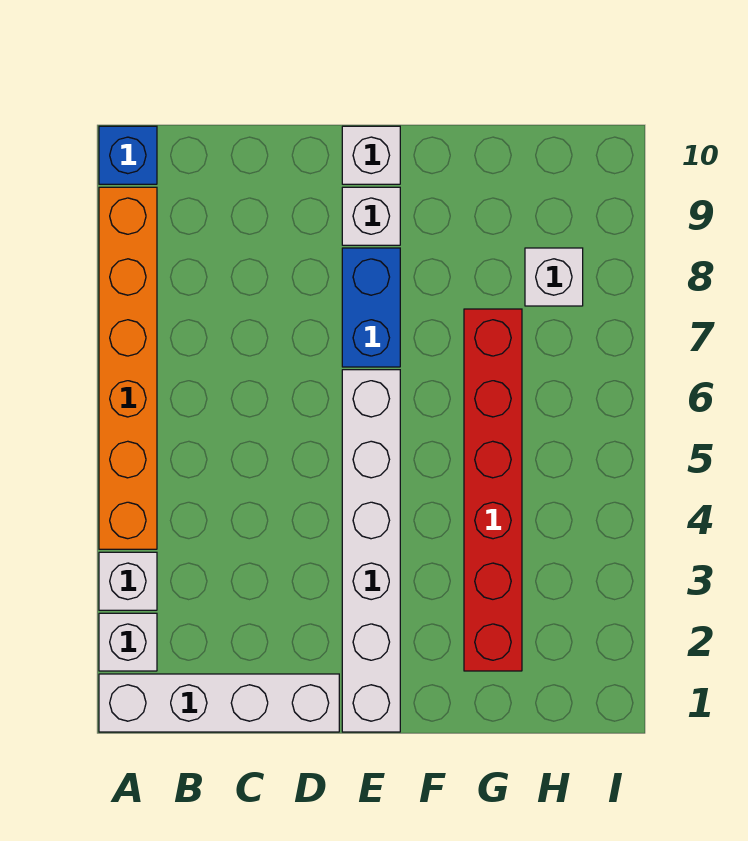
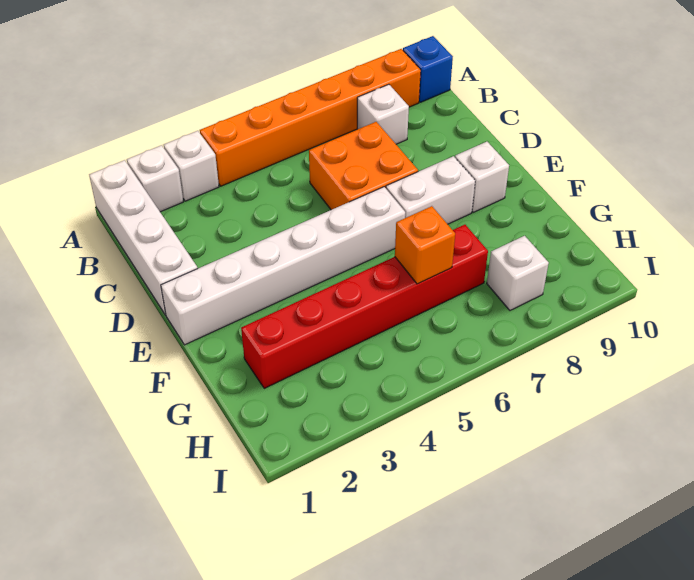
none -> orange 2x2 brick [309,122,418,210]
blue 1x2 brick [342,248,400,367] -> white 1x2 brick [386,156,475,224]
white 1x1 brick [342,126,400,184] -> white 1x1 brick moved to [357,84,409,144]
none -> orange 1x1 brick [395,206,455,284]

